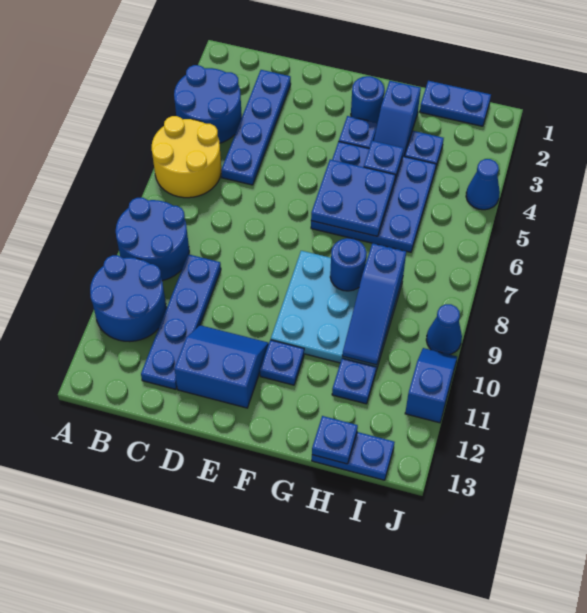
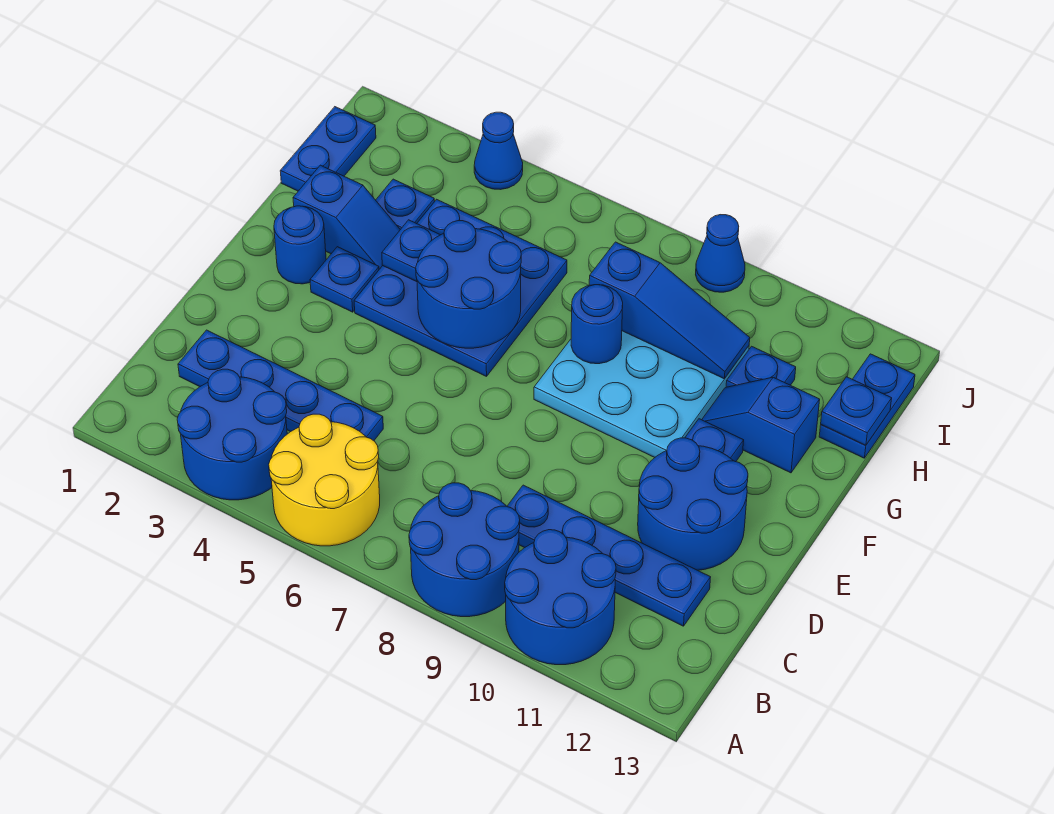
blue 2x2 slope [174,325,269,408] -> blue 2x2 round brick [638,438,748,570]
blue 2x2 plate [311,160,395,236] -> blue 2x2 round brick [416,221,521,348]
blue 1x2 slope [405,348,457,423] -> blue 1x2 slope moved to [702,377,820,473]

